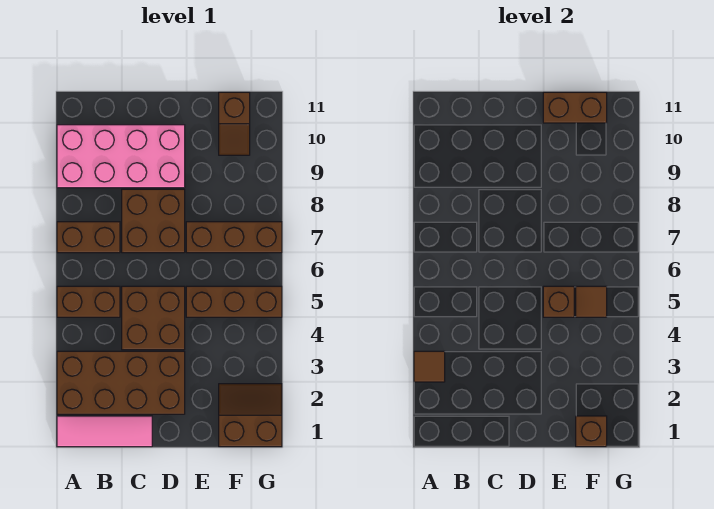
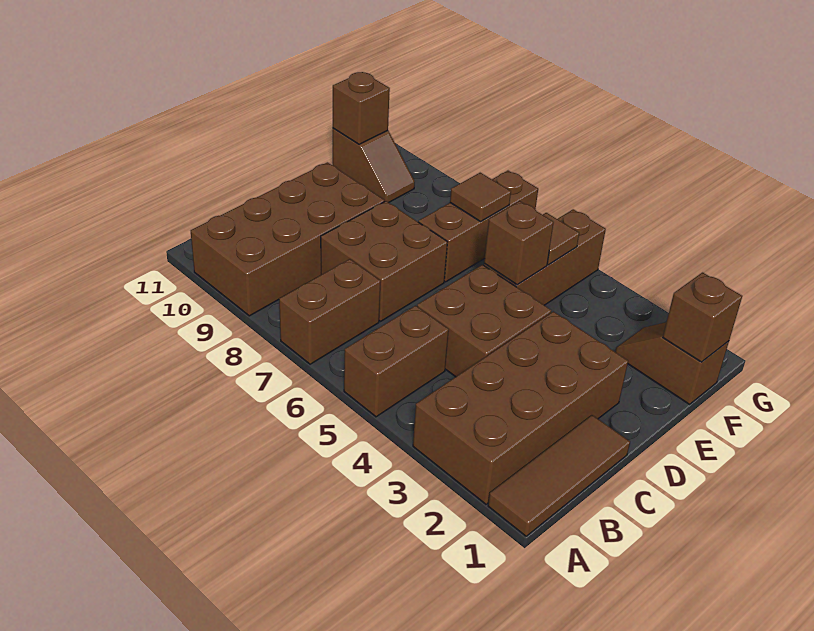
pink 1x3 tile [57,416,152,447] -> brown 1x3 tile [488,415,630,536]
brown 1x1 tile [414,351,445,382] -> brown 1x1 tile moved to [450,173,511,222]
pink 2x4 brick [57,125,185,188] -> brown 2x4 brick [191,162,385,316]
brown 1x2 brick [543,92,607,123] -> brown 1x1 brick [333,72,390,144]
brown 2x2 slope [219,384,282,447] -> brown 1x2 slope [615,322,729,404]

